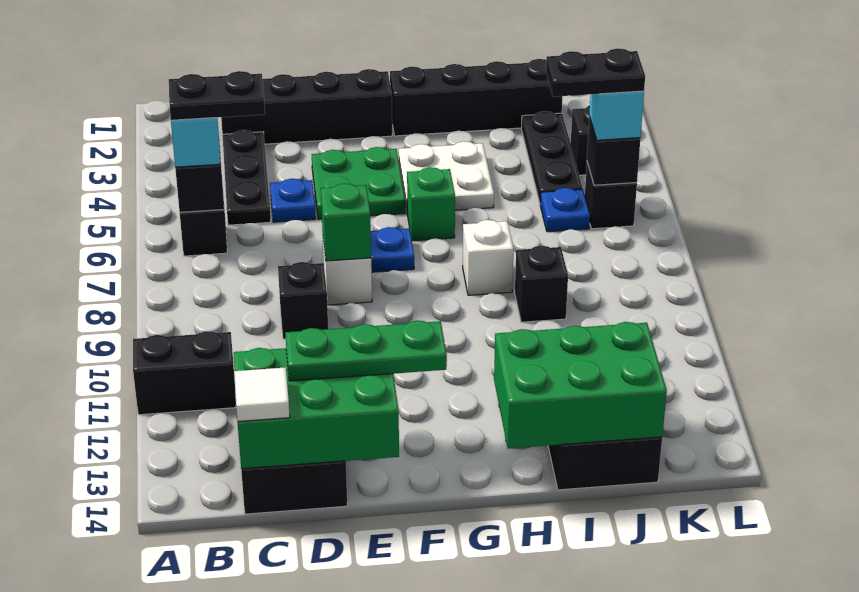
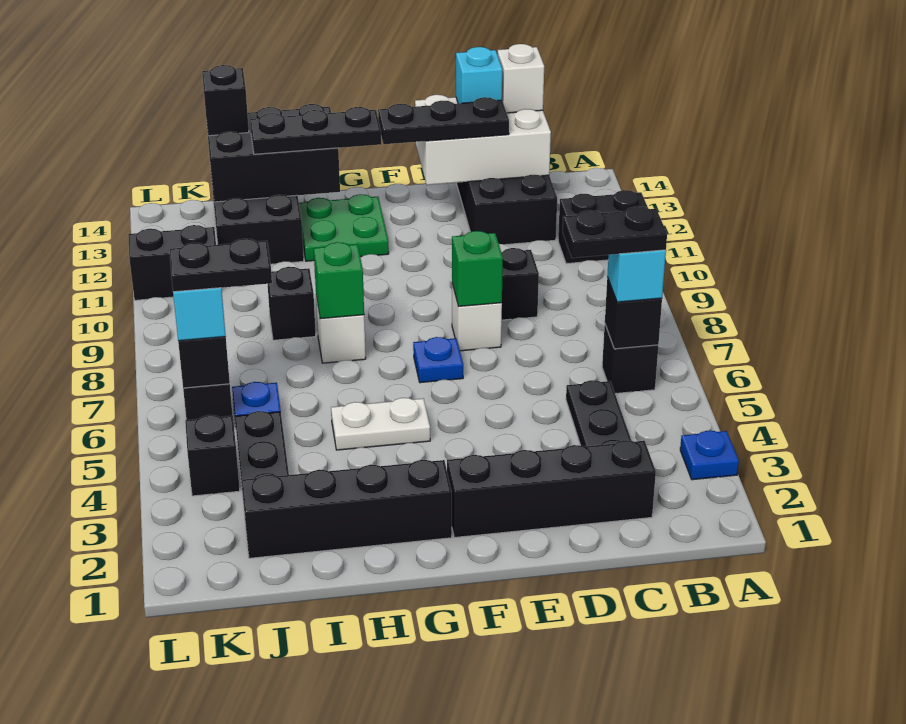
green 2x3 brick [234,348,399,469] -> white 2x3 brick [415,95,551,185]
white 1x1 tile [234,367,290,422] -> white 1x1 brick [498,44,544,113]
blue 1x1 plate [270,179,316,222] -> blue 1x1 plate moved to [680,431,739,480]
green 1x3 plate [285,321,447,381] -> black 1x3 plate [378,97,509,144]
none -> cyan 1x1 brick [456,47,502,103]
green 2x2 plate [312,147,405,219] -> green 2x2 plate moved to [299,194,389,261]
white 2x2 plate [399,141,494,210] -> white 1x2 plate [331,398,430,450]
green 1x1 brick [407,167,455,241] -> green 1x1 brick moved to [314,242,364,319]
none -> black 1x3 plate [250,107,381,154]
green 2x3 brick [494,322,667,449] -> black 2x3 brick [207,104,340,202]
none -> black 1x1 brick [202,65,249,136]
none -> black 1x2 brick [128,225,216,300]

